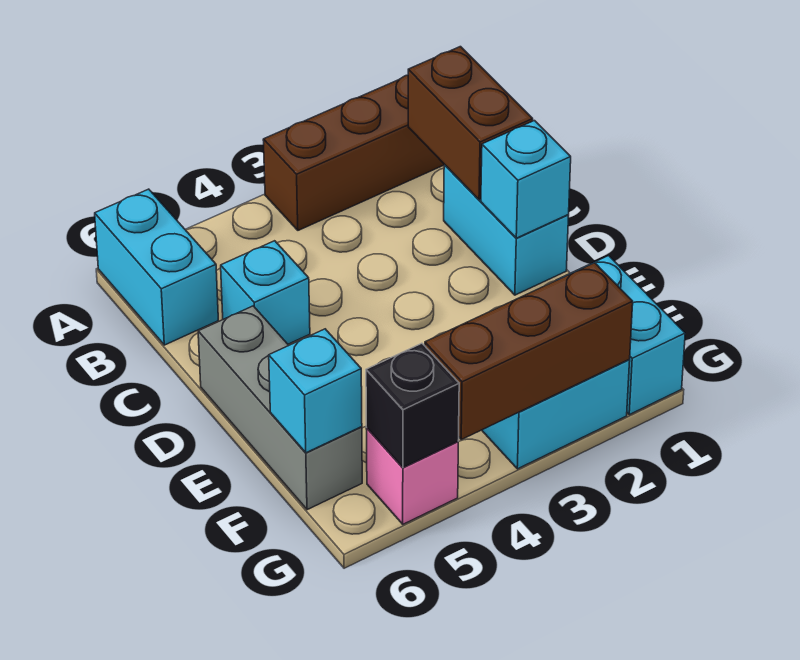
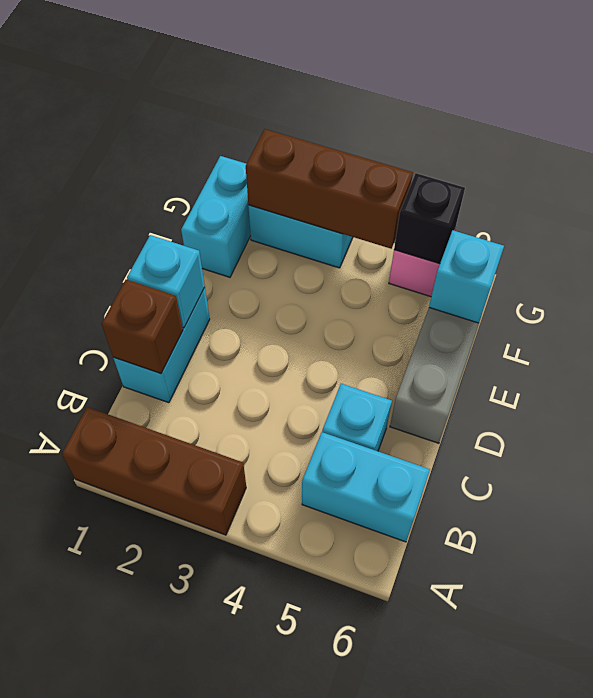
cyan 1x2 brick [95,189,218,345] -> cyan 1x2 brick turned to [302,432,430,542]
brown 1x2 brick [408,47,533,200] -> brown 1x1 brick [101,280,183,374]

